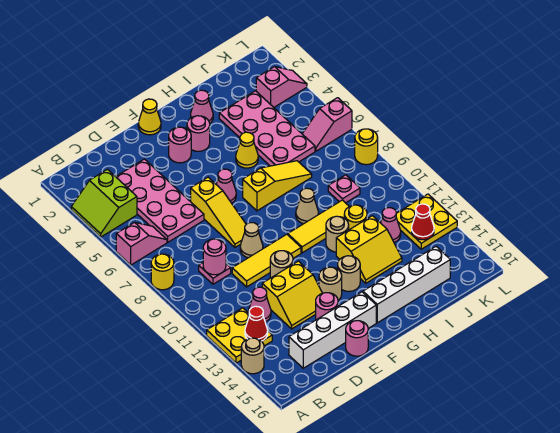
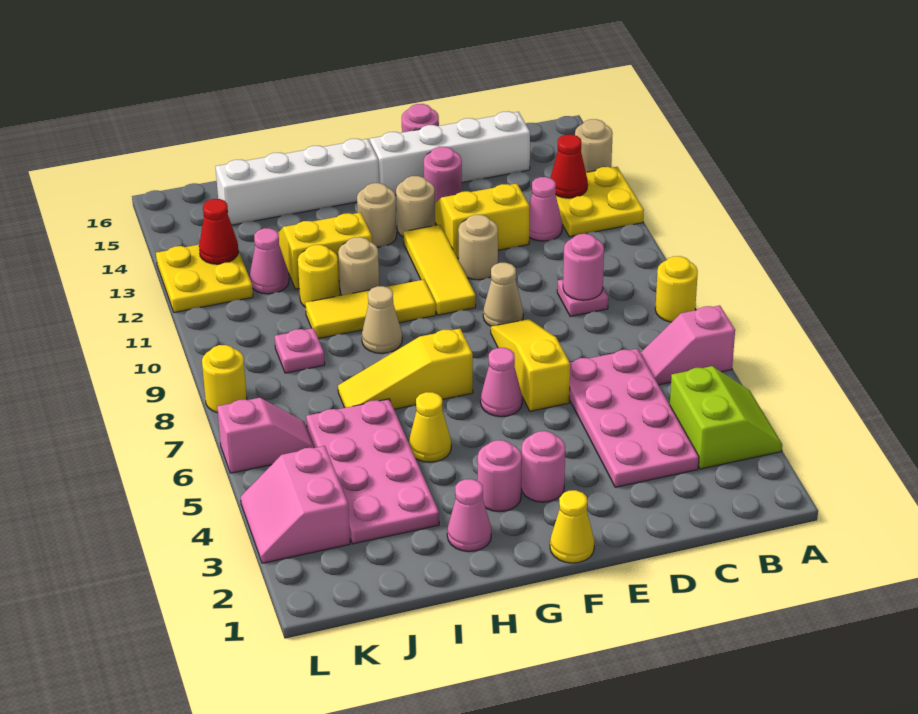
yellow 1x3 tile [232,234,301,287] -> yellow 1x3 tile turned to [403,225,476,315]
pink 1x2 slope [256,67,307,107] -> pink 2x2 slope [241,446,350,563]

